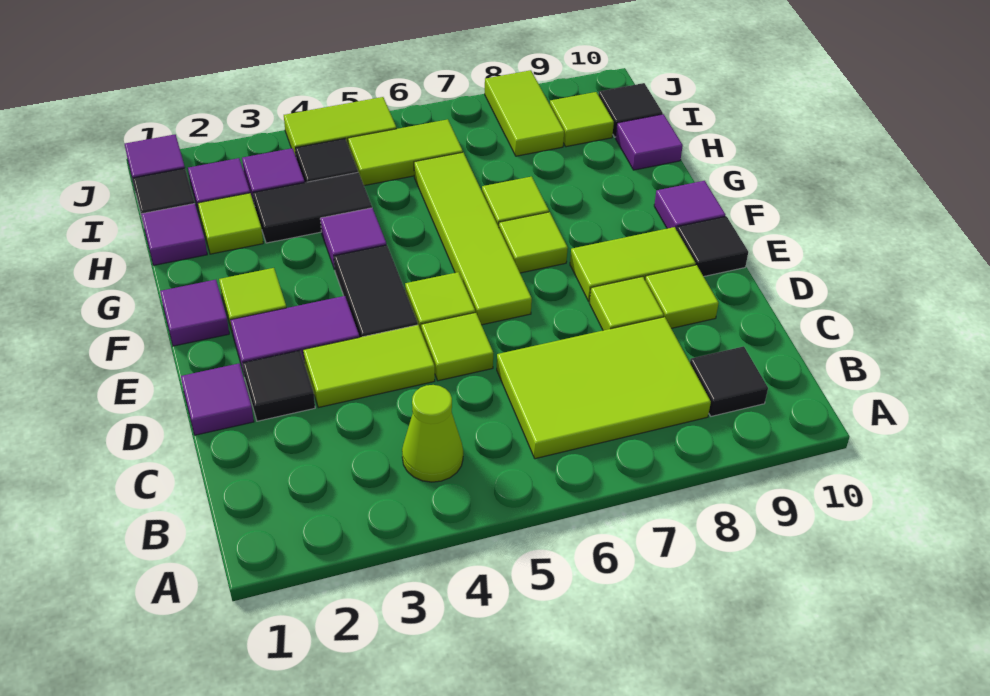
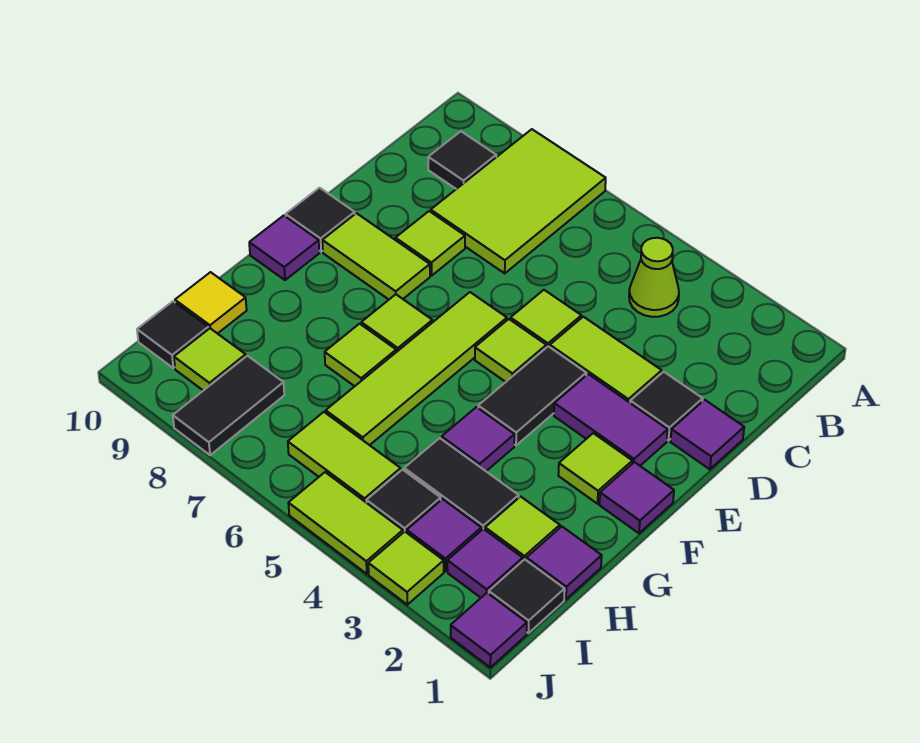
lime 2x3 tile [497,317,711,459] -> lime 2x3 tile turned to [431,129,606,273]
lime 1x1 tile [645,265,719,328] -> lime 1x1 tile moved to [368,532,444,605]
purple 1x1 tile [616,114,683,170] -> yellow 1x1 tile [175,272,247,334]
lime 1x2 tile [485,70,564,156] -> black 1x2 tile [173,356,284,455]

